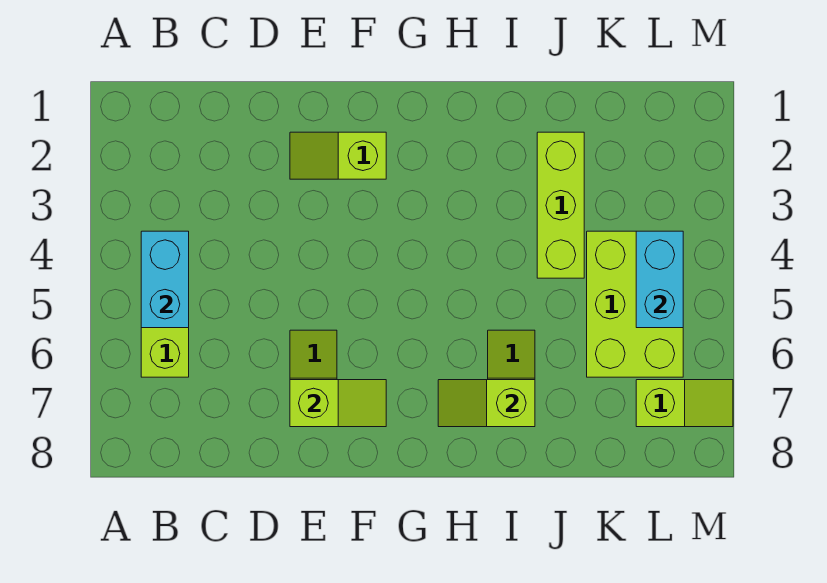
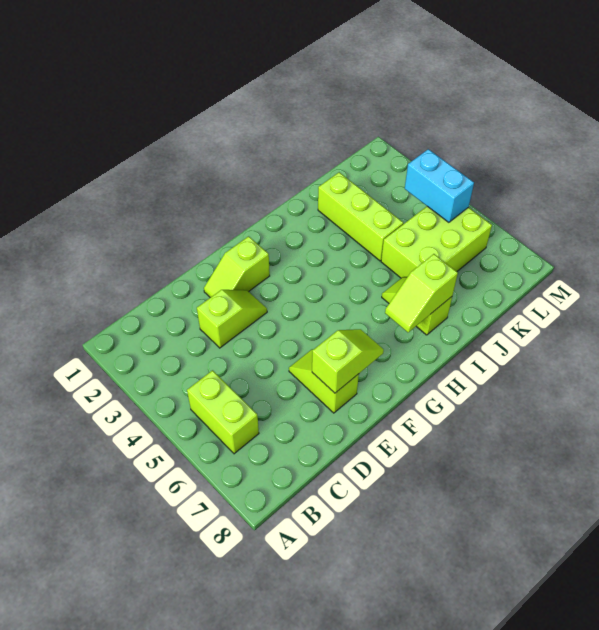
cyan 1x2 brick [141,231,189,328] -> none
lime 2x3 brick [587,231,683,377] -> lime 2x3 brick turned to [381,206,492,278]
lime 1x2 slope [636,380,733,427] -> lime 1x2 slope moved to [197,290,267,348]

